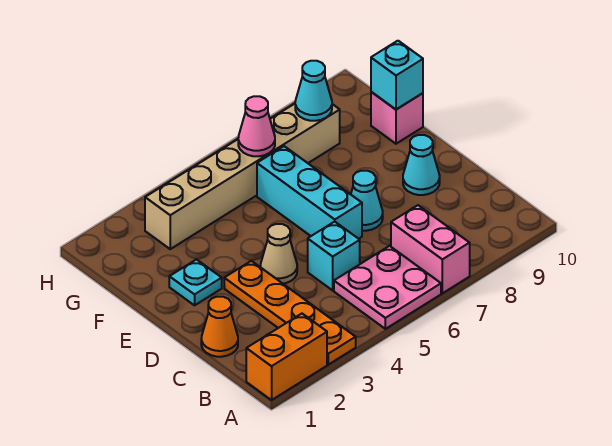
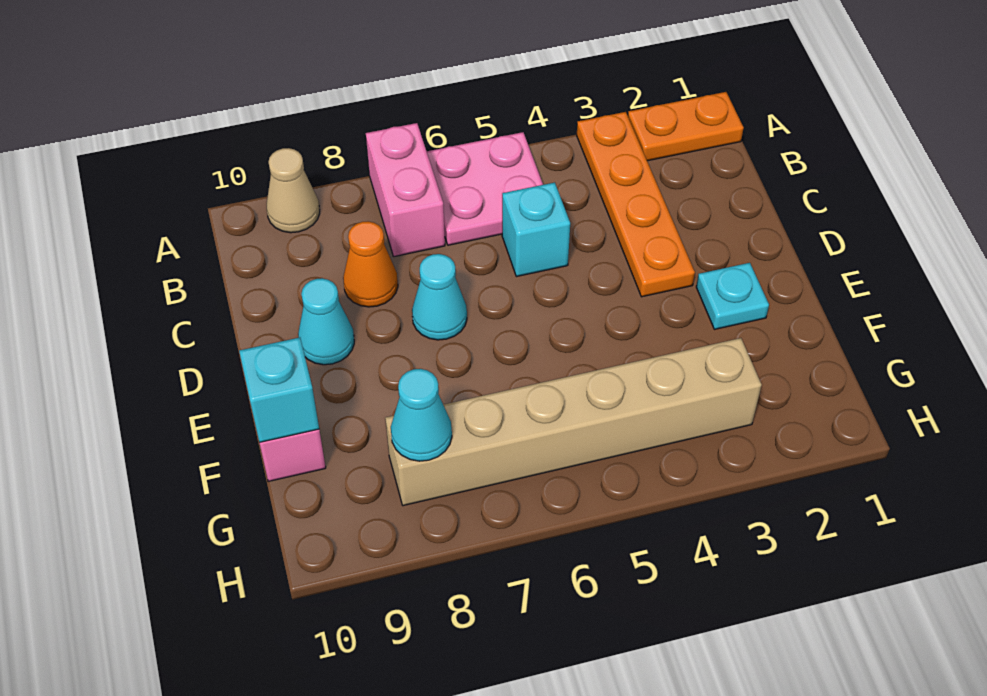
orange 1x2 brick [246,314,327,400] -> orange 1x2 plate [628,92,744,161]
orange 1x1 cone [201,297,238,357] -> orange 1x1 cone moved to [343,221,398,307]
tan 1x1 cone [261,224,297,284] -> tan 1x1 cone moved to [267,148,320,233]
cyan 1x3 brick [257,146,362,239] -> none
pink 1x1 cone [238,96,275,156] -> none

